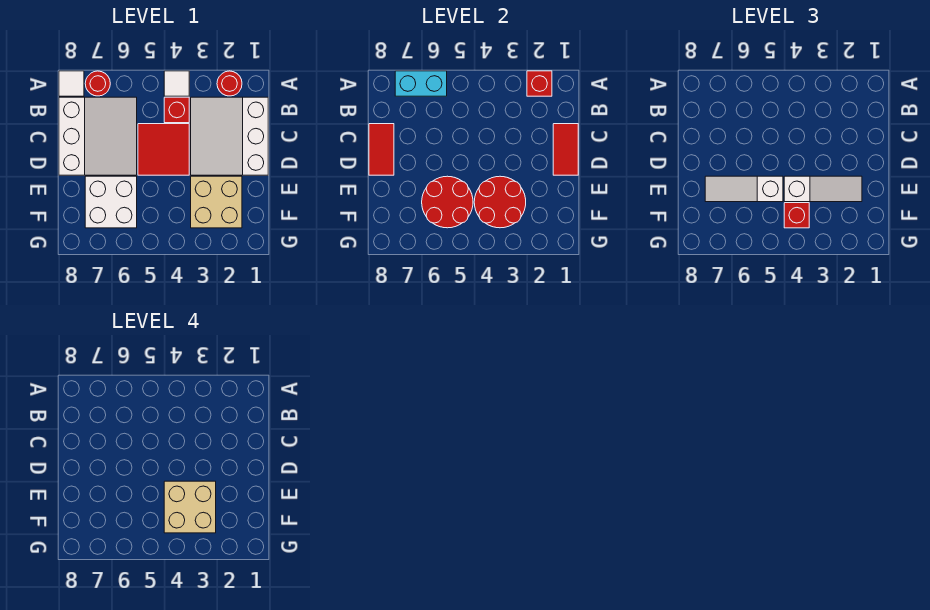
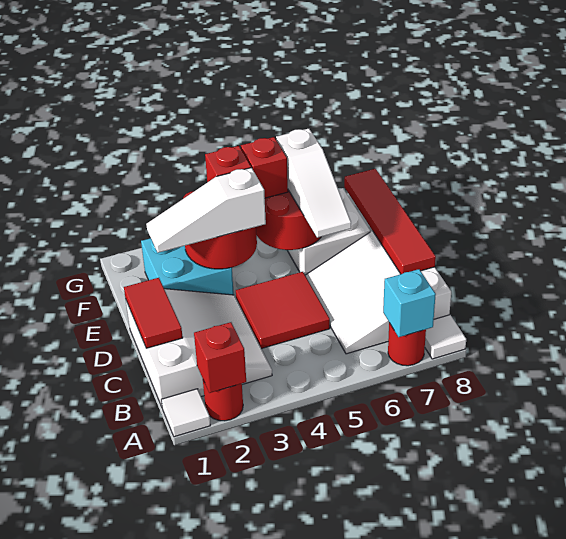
white 1x1 tile [164,71,189,96] -> white 1x1 tile moved to [161,389,210,437]
cyan 1x2 brick [395,71,447,96] -> cyan 1x1 brick [383,269,436,337]
red 1x1 brick [164,97,189,123] -> red 1x1 brick moved to [241,137,288,198]
red 1x2 tile [369,124,394,175] -> red 1x4 tile [344,169,436,274]
tan 2x2 brick [191,176,242,228] -> cyan 2x2 brick [141,238,234,295]
tan 2x2 brick [164,481,216,533] -> none
white 1x3 slope [705,176,783,202] -> white 1x3 slope turned to [276,128,351,238]

